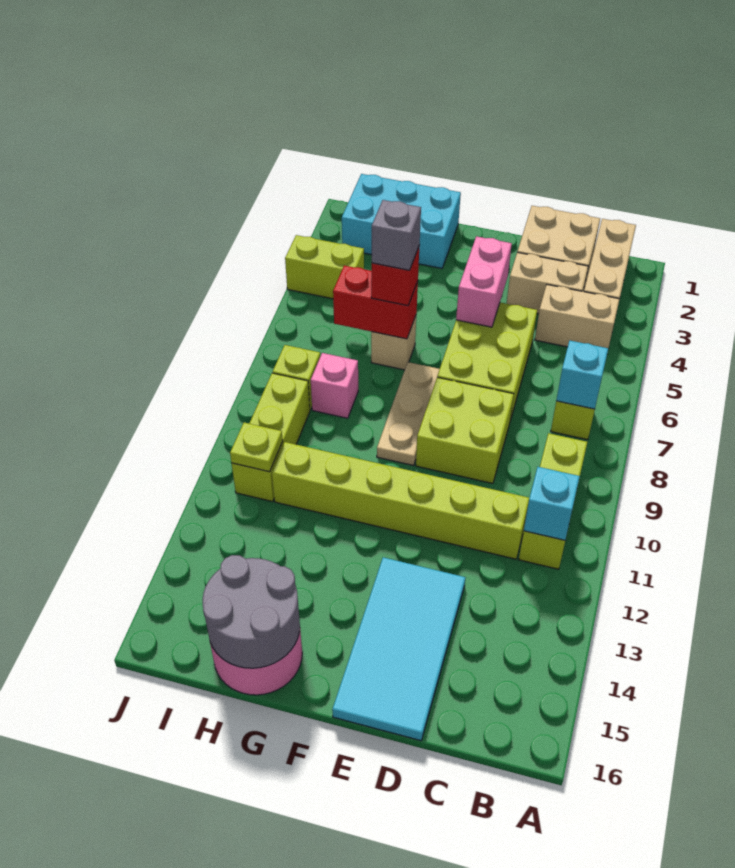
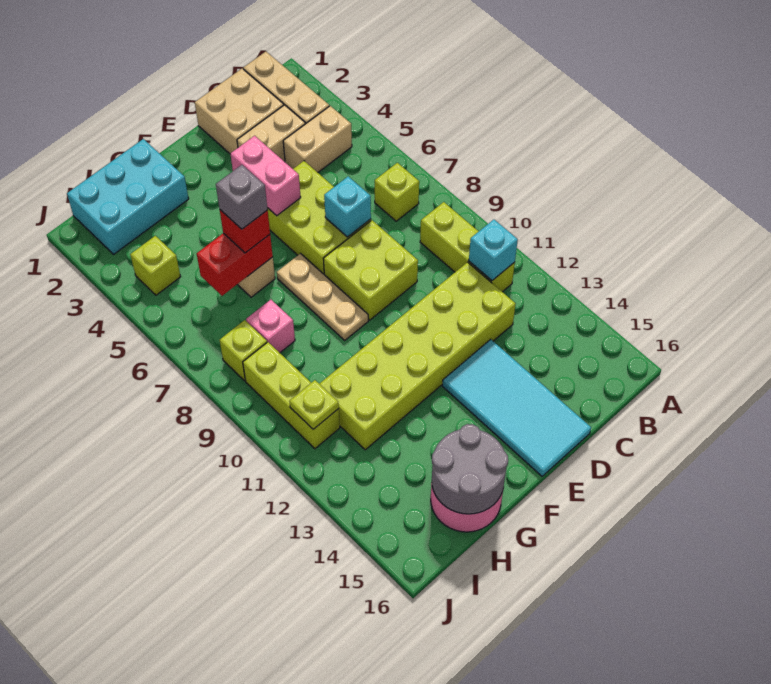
cyan 1x1 brick [556,341,608,409] -> cyan 1x1 brick moved to [324,176,371,237]
lime 1x6 brick [272,442,529,559] -> lime 2x6 brick [319,262,515,450]
lime 1x2 brick [285,235,364,299] -> lime 1x1 brick [130,236,181,295]

